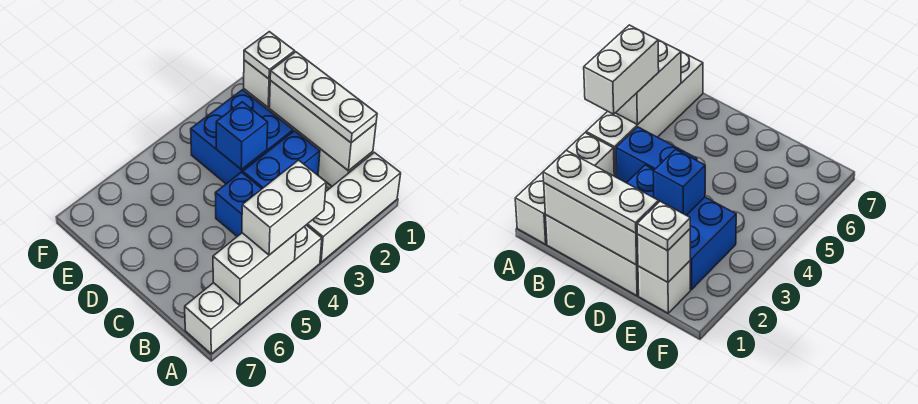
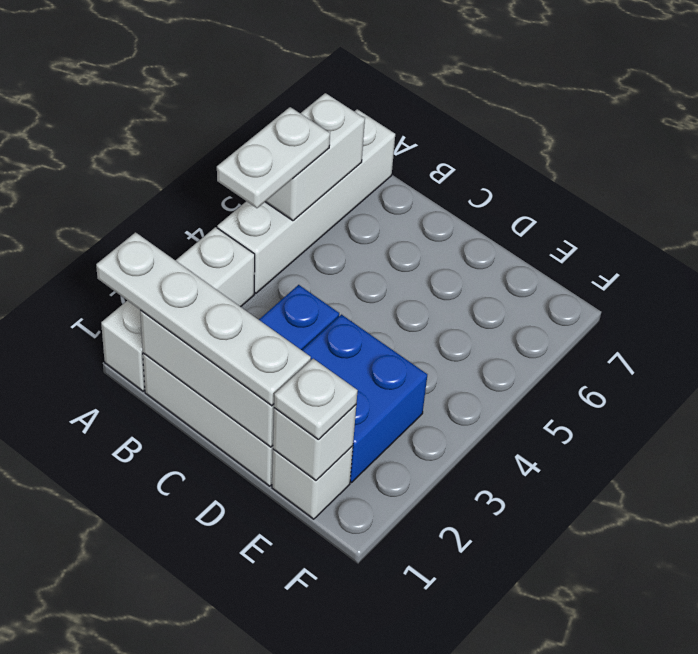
white 1x2 brick [242,160,326,255] -> white 1x2 plate [217,107,330,208]
white 1x3 plate [270,52,377,143] -> white 1x4 plate [96,232,311,406]
blue 1x2 brick [215,172,262,236] -> none
blue 1x1 brick [216,102,268,170] -> none

